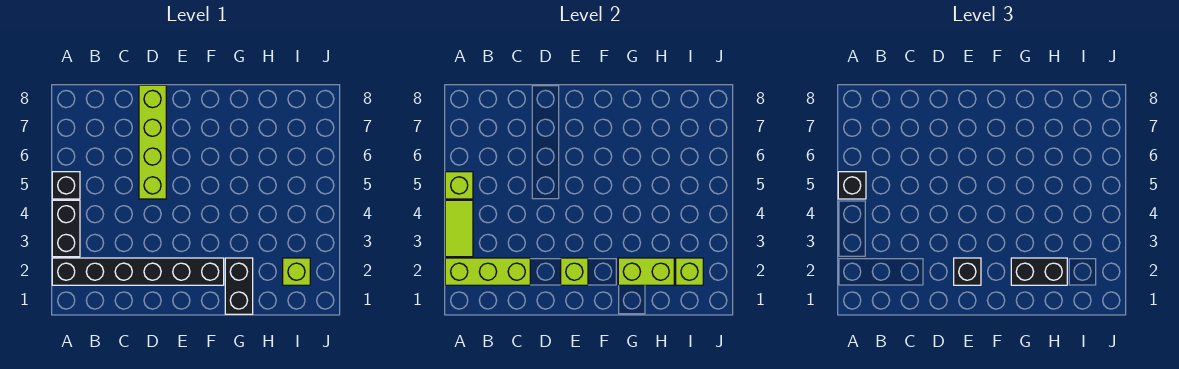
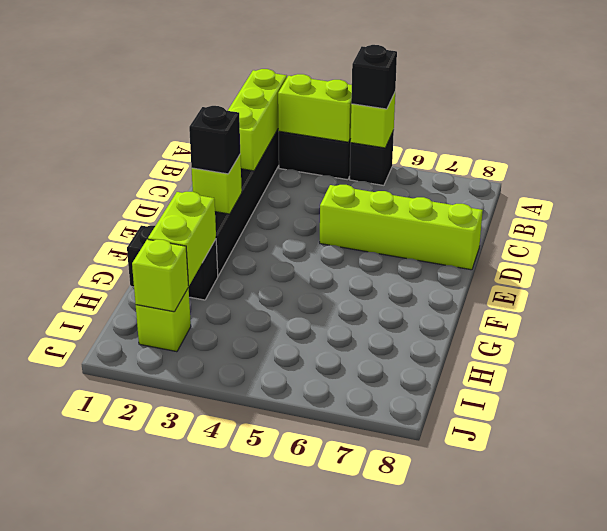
lime 1x2 tile [445,200,473,257] -> lime 1x2 brick [278,74,352,142]
black 1x2 brick [1011,258,1067,285] -> none

